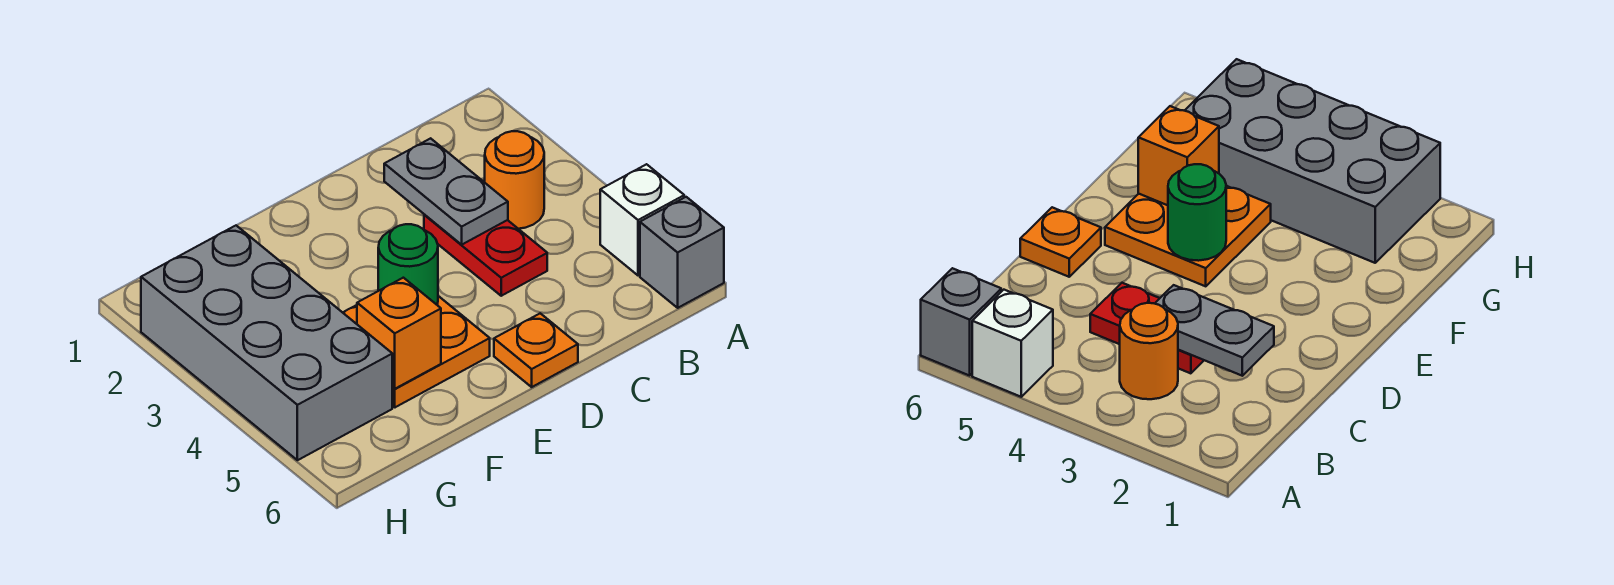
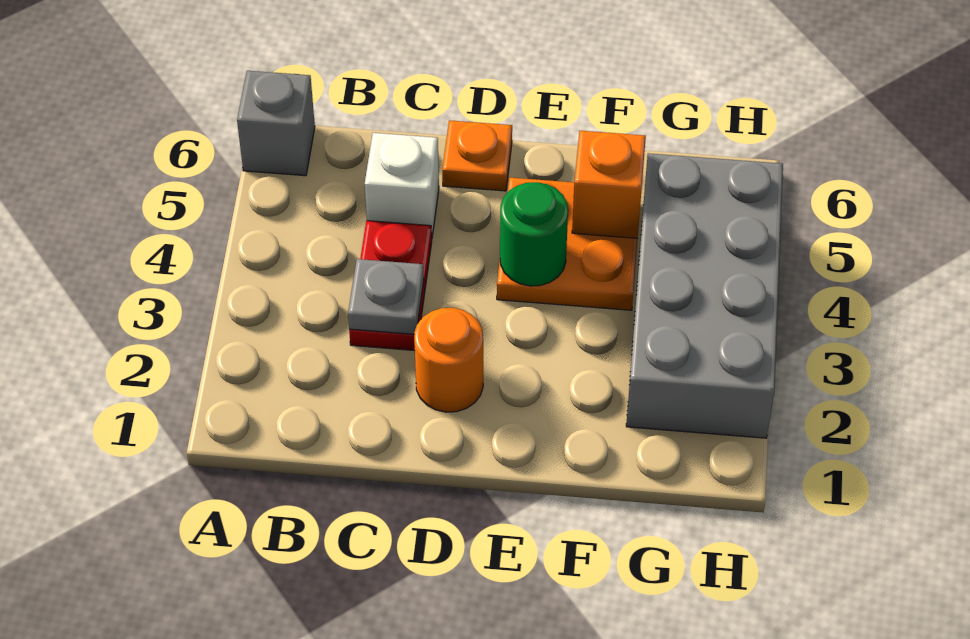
white 1x1 brick [600,164,684,275] -> white 1x1 brick moved to [365,133,439,236]
orange 1x1 round brick [485,131,544,229] -> orange 1x1 round brick moved to [414,308,483,412]
grey 1x2 plate [384,138,508,245] -> grey 1x1 plate [348,259,424,334]

